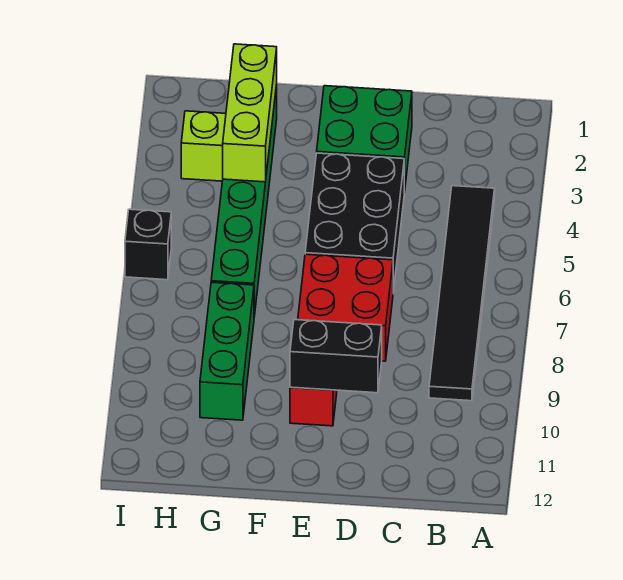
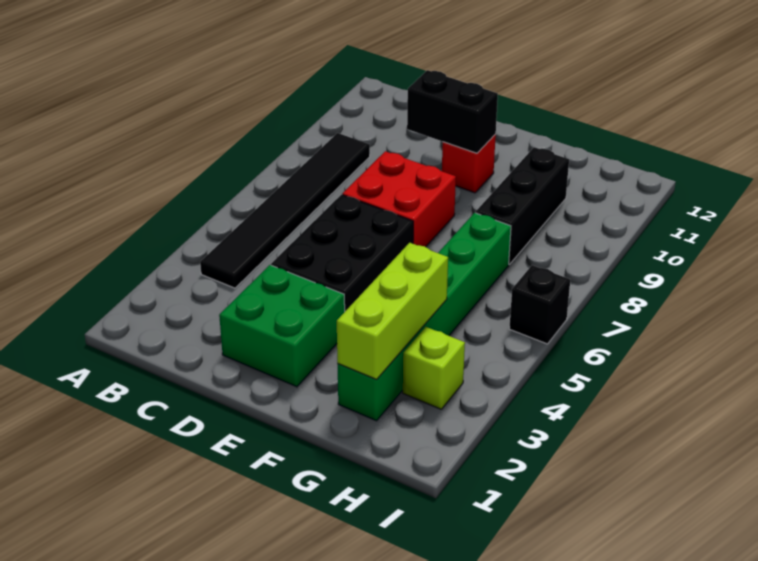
green 1x3 brick [200,282,254,420] -> black 1x3 brick [475,147,569,265]

